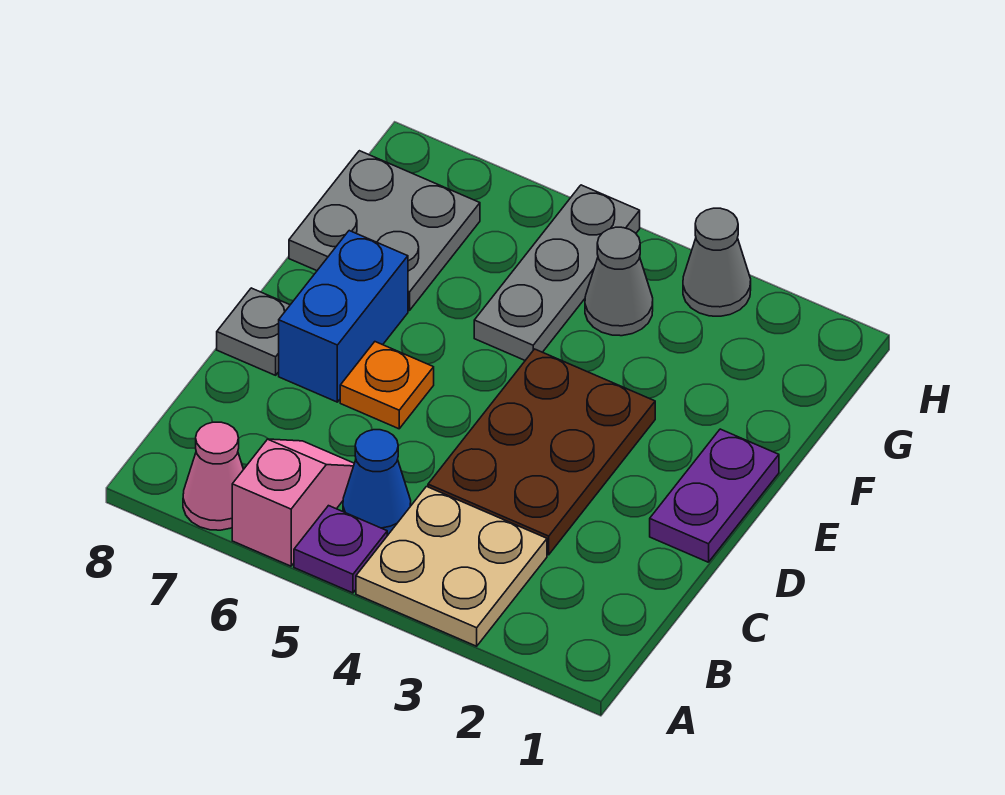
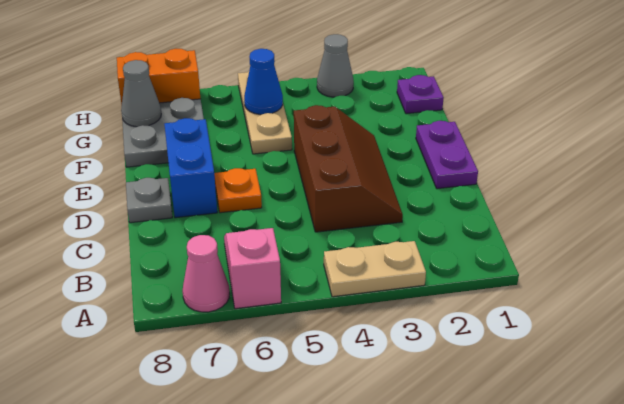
tan 2x2 plate [356,487,547,646] -> tan 1x2 plate [324,241,426,297]
purple 1x1 plate [294,506,387,593] -> purple 1x1 plate moved to [397,75,444,114]
blue 1x1 cone [343,430,411,536] -> blue 1x1 cone moved to [244,49,283,115]
brown 2x3 plate [428,349,655,555] -> brown 2x3 slope [294,105,403,232]
grey 1x3 plate [474,185,640,360] -> tan 1x3 plate [238,71,292,154]
grey 1x1 cone [585,227,653,336] -> grey 1x1 cone moved to [121,60,161,127]
none -> orange 1x2 brick [117,49,200,104]

